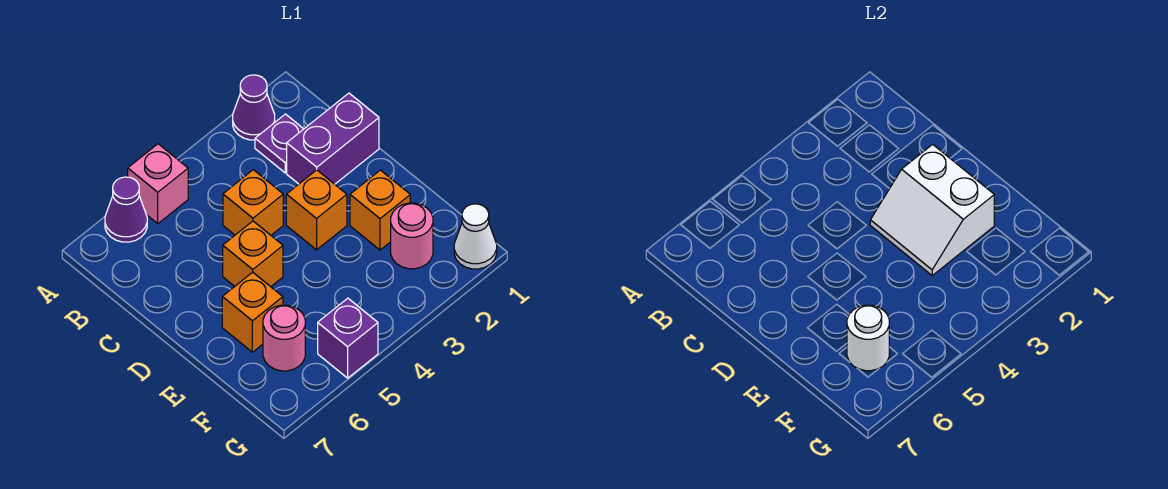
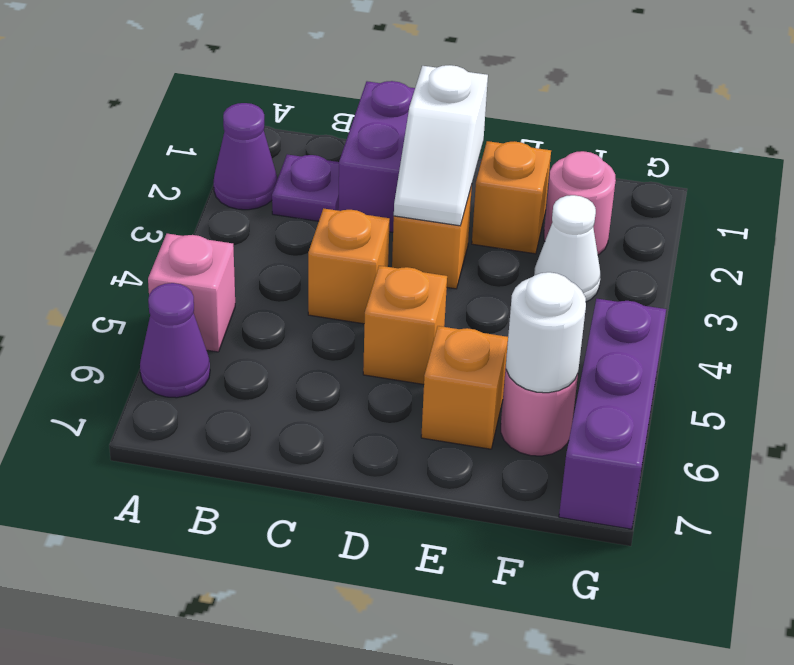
white 2x2 slope [870,144,994,276] -> white 1x2 slope [394,65,488,226]
white 1x1 cone [454,204,497,269] -> white 1x1 cone moved to [534,195,600,302]
purple 1x1 brick [318,298,378,378] -> purple 1x3 brick [559,299,666,529]

